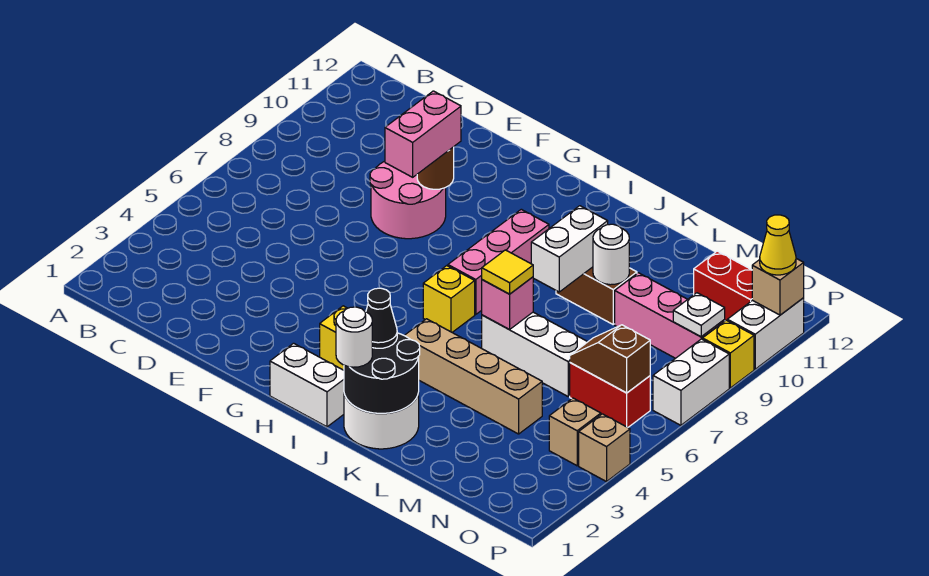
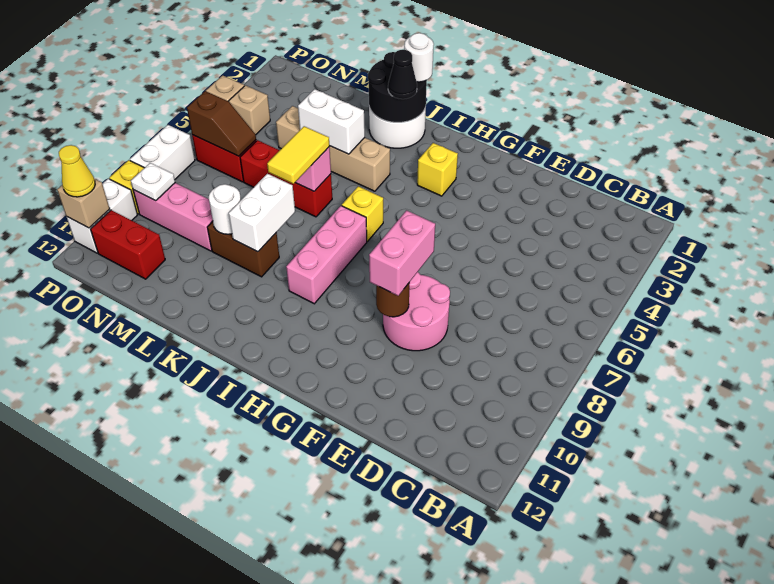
white 1x2 brick [270,343,344,427] -> white 1x2 brick moved to [298,89,365,154]
white 1x3 brick [482,312,587,396] -> red 1x3 brick [240,140,332,217]
yellow 1x1 tile [482,250,533,294] -> yellow 1x2 tile [267,126,329,184]

